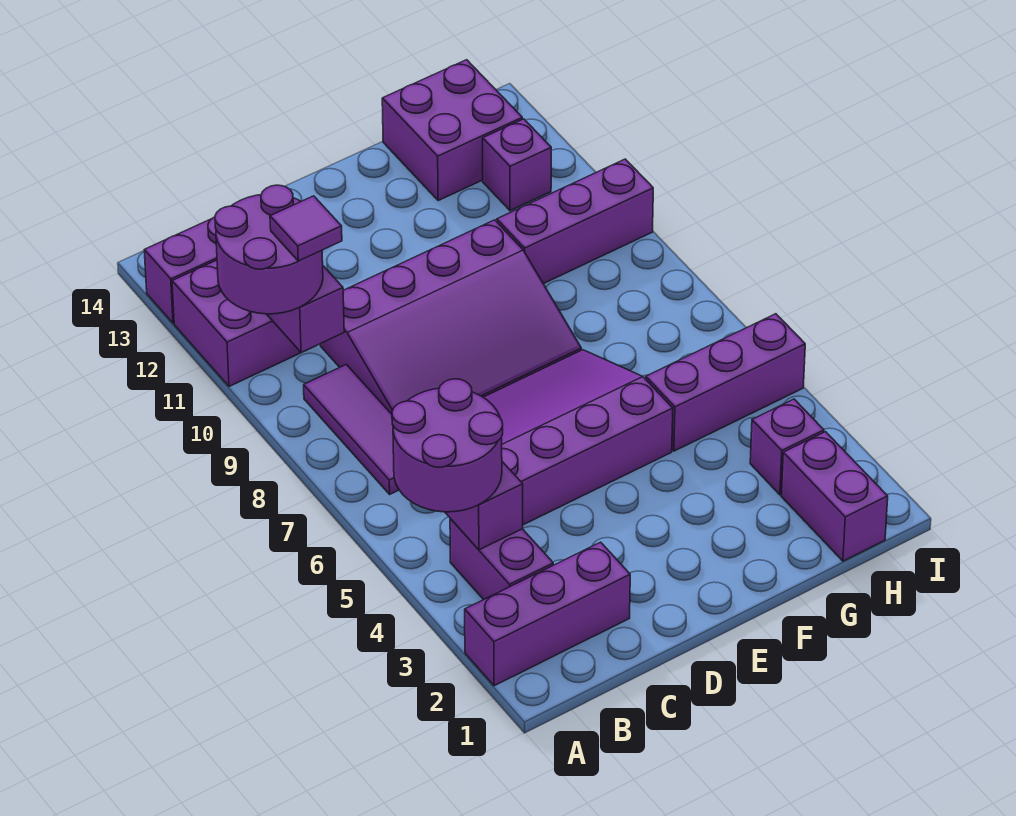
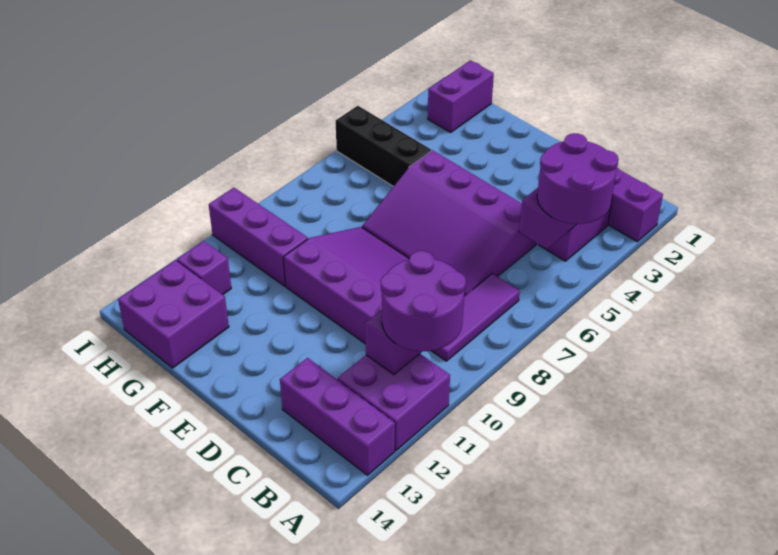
purple 1x1 tile [270,196,342,261] -> none
purple 1x3 brick [646,314,805,451] -> black 1x3 brick [336,106,431,187]
purple 1x1 brick [750,399,824,495] -> none

